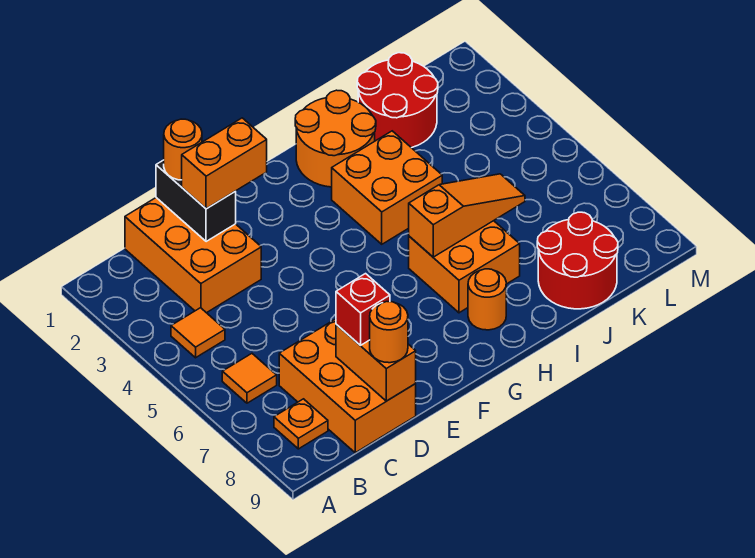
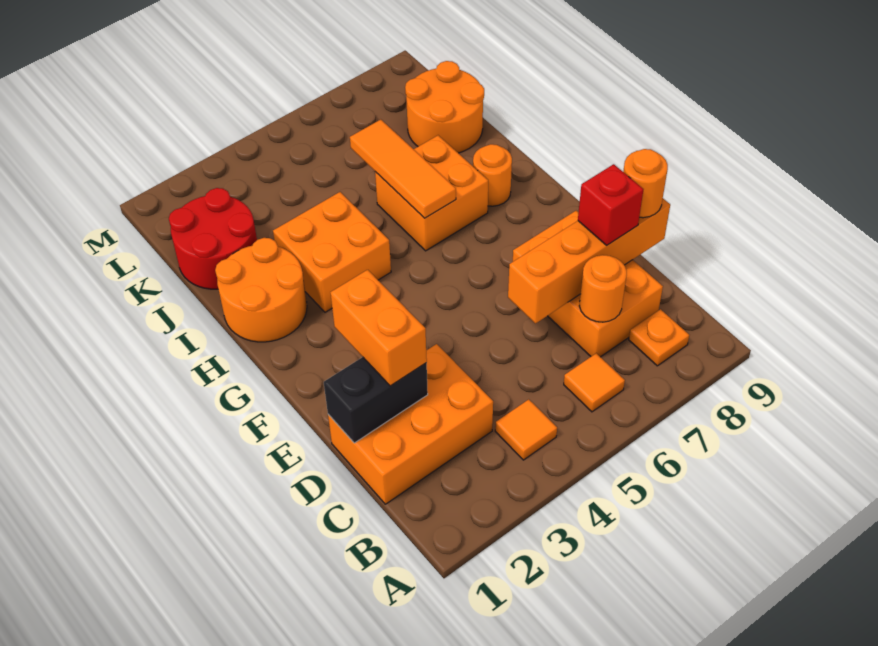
orange 2x3 brick [279,319,416,453] -> orange 2x3 brick turned to [513,211,663,357]
orange 1x1 round brick [164,119,202,180] -> orange 1x1 round brick moved to [579,255,627,322]
orange 1x2 brick [336,324,416,401] -> orange 1x4 brick [508,199,670,323]
orange 1x3 slope [409,174,525,257] -> orange 1x3 tile [350,120,456,218]
red 2x2 round brick [537,212,618,309] -> orange 2x2 round brick [405,61,484,153]

